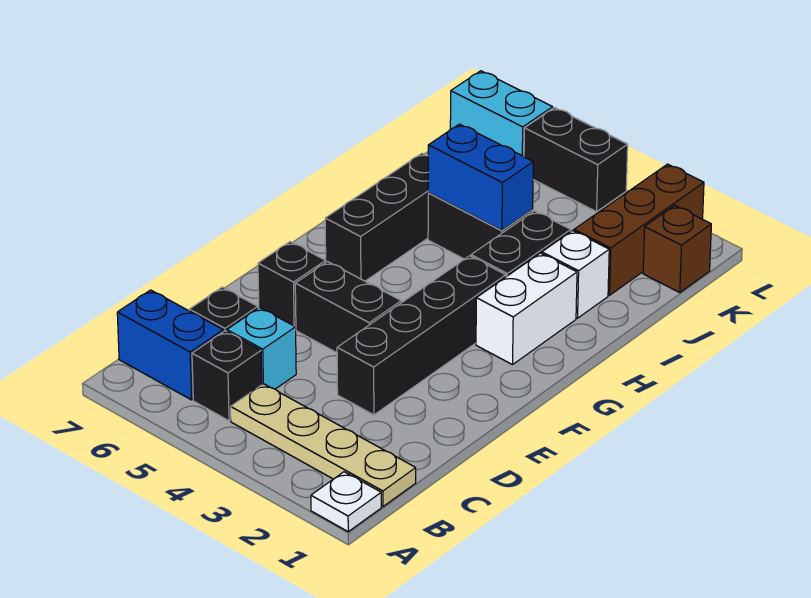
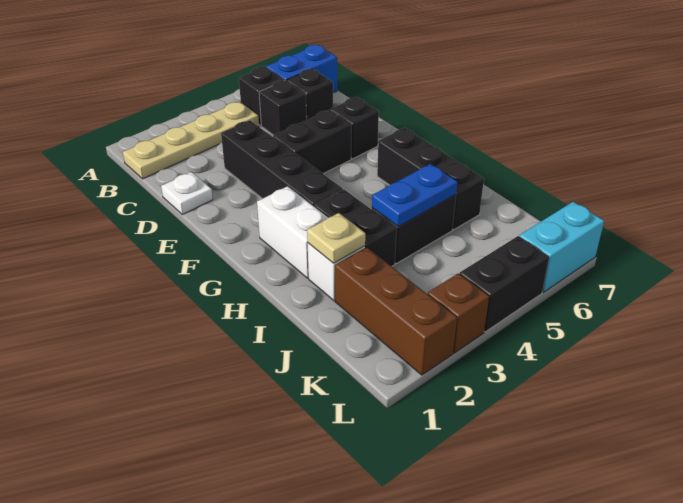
white 1x1 plate [311,472,381,531] -> white 1x1 plate moved to [161,172,213,215]
cyan 1x1 brick [227,307,296,389] -> black 1x1 brick [259,80,307,135]
none -> tan 1x1 plate [307,213,365,263]
blue 1x2 brick [428,124,533,230] -> blue 1x2 plate [372,164,457,226]
brown 1x1 brick [643,205,711,292] -> brown 1x1 brick moved to [428,273,489,353]

